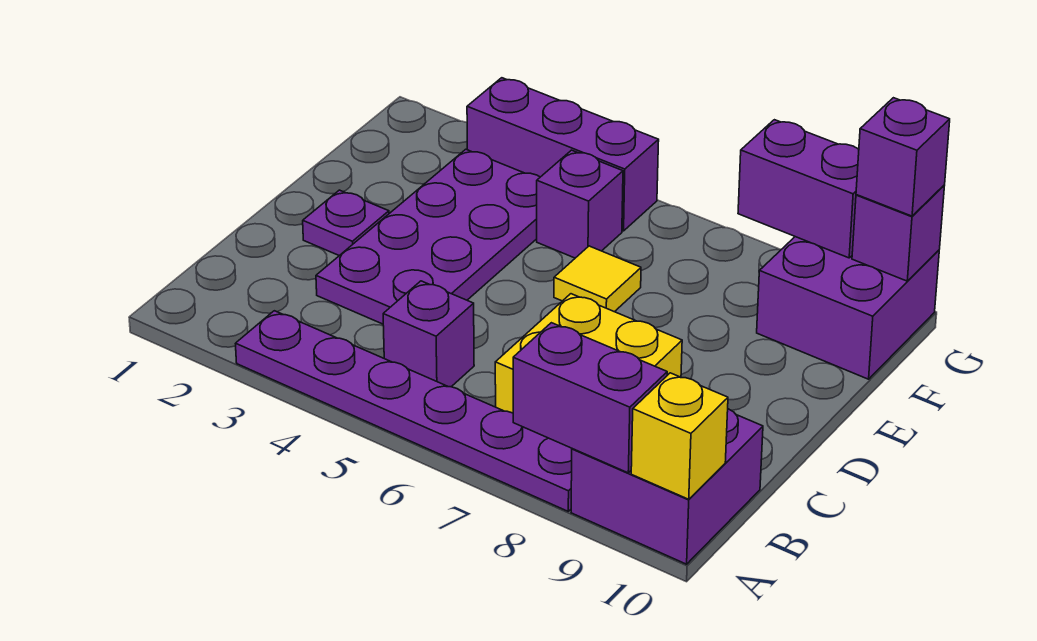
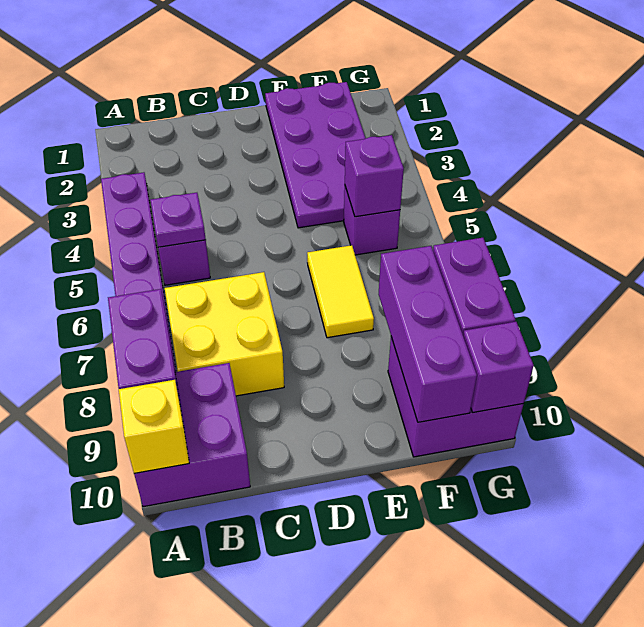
purple 2x4 plate [316,149,540,324] -> purple 2x4 plate turned to [265,82,366,228]
purple 1x1 plate [303,190,389,256] -> purple 1x1 plate moved to [150,193,206,247]
yellow 1x1 tile [554,246,641,312] -> yellow 1x2 tile [307,245,374,338]
purple 1x3 brick [467,78,659,231] -> purple 1x3 brick moved to [379,246,477,422]
purple 1x1 brick [856,98,950,216] -> purple 1x1 brick moved to [345,135,404,217]

